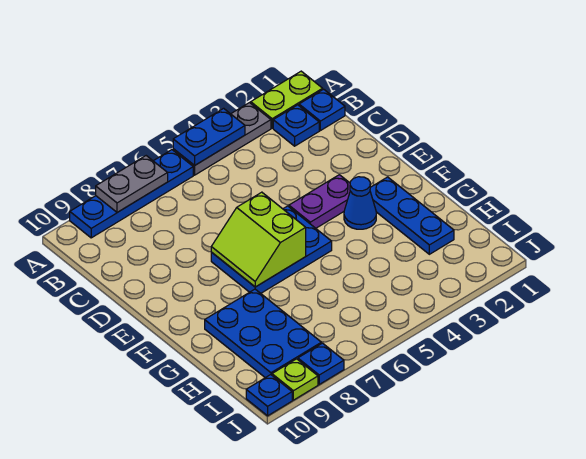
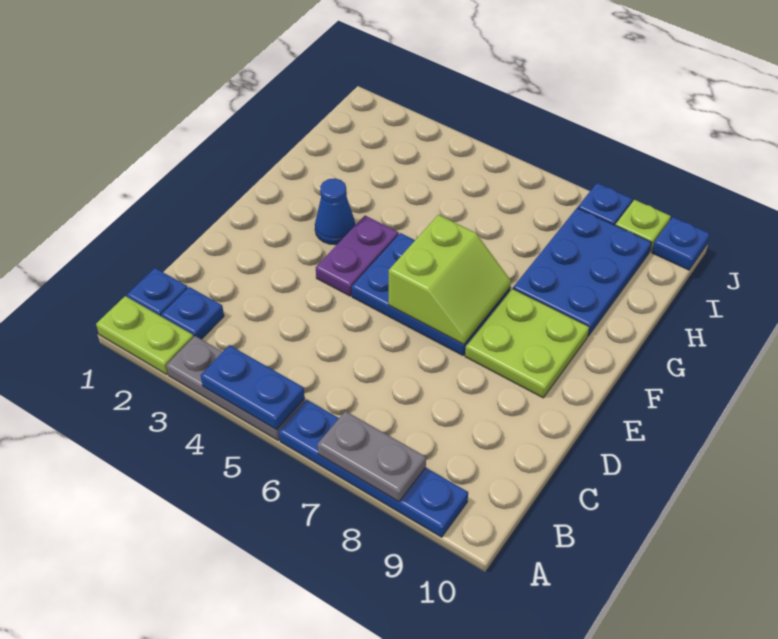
purple 1x2 plate [289,175,350,228] -> purple 1x2 plate turned to [316,216,399,296]
none -> lime 2x2 plate [465,289,589,398]
blue 1x3 plate [370,177,454,254] -> none

